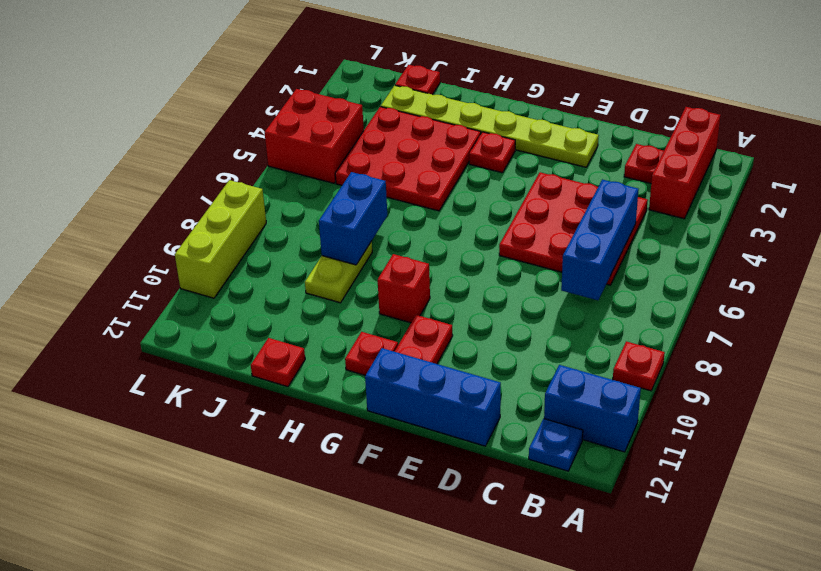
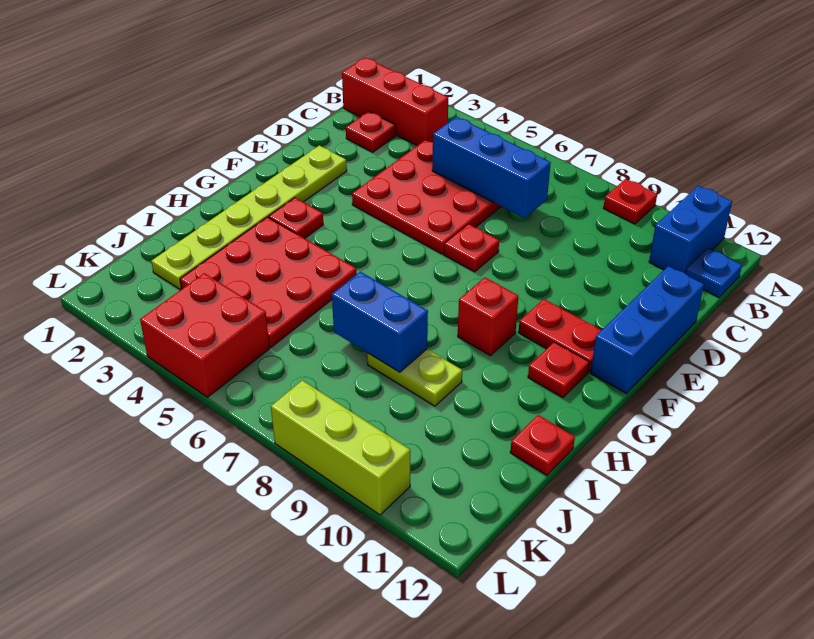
red 1x1 plate [395,65,440,94] -> red 1x1 plate moved to [444,224,499,272]

